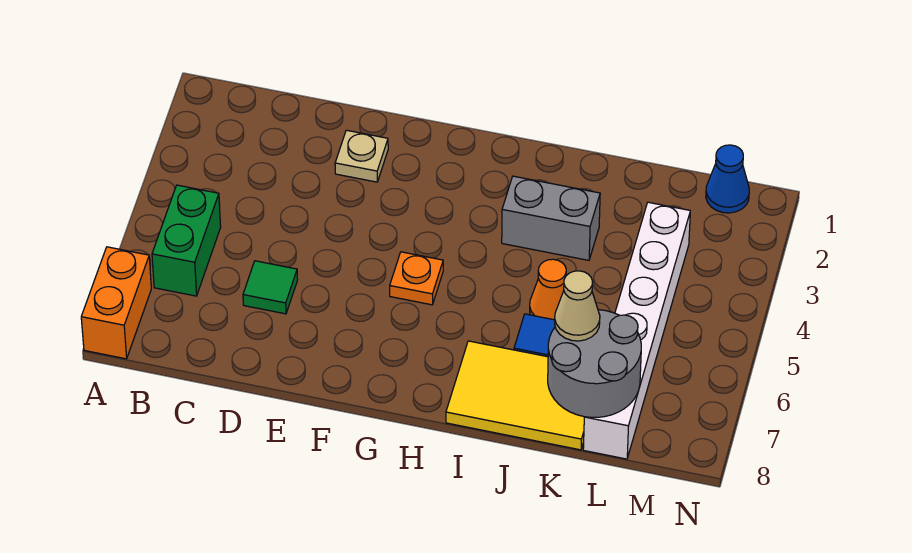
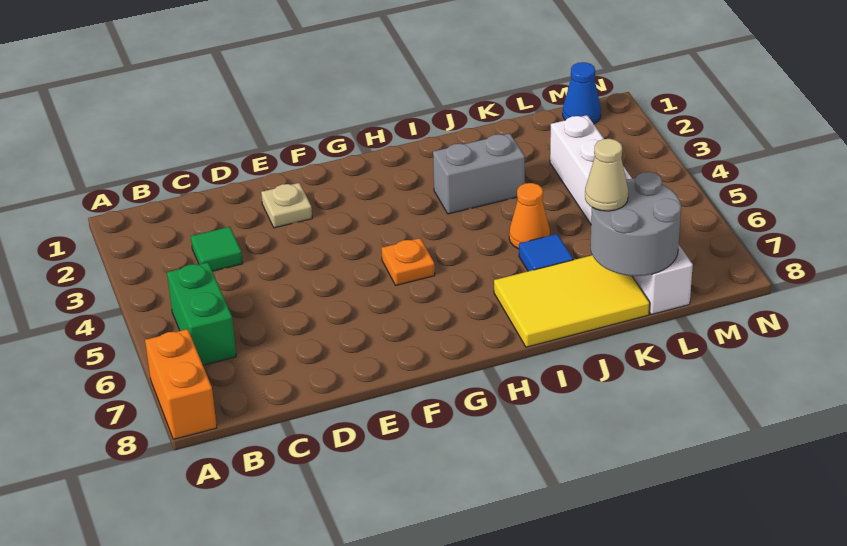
green 1x1 tile [243,261,298,314] -> green 1x1 tile moved to [191,227,243,271]

